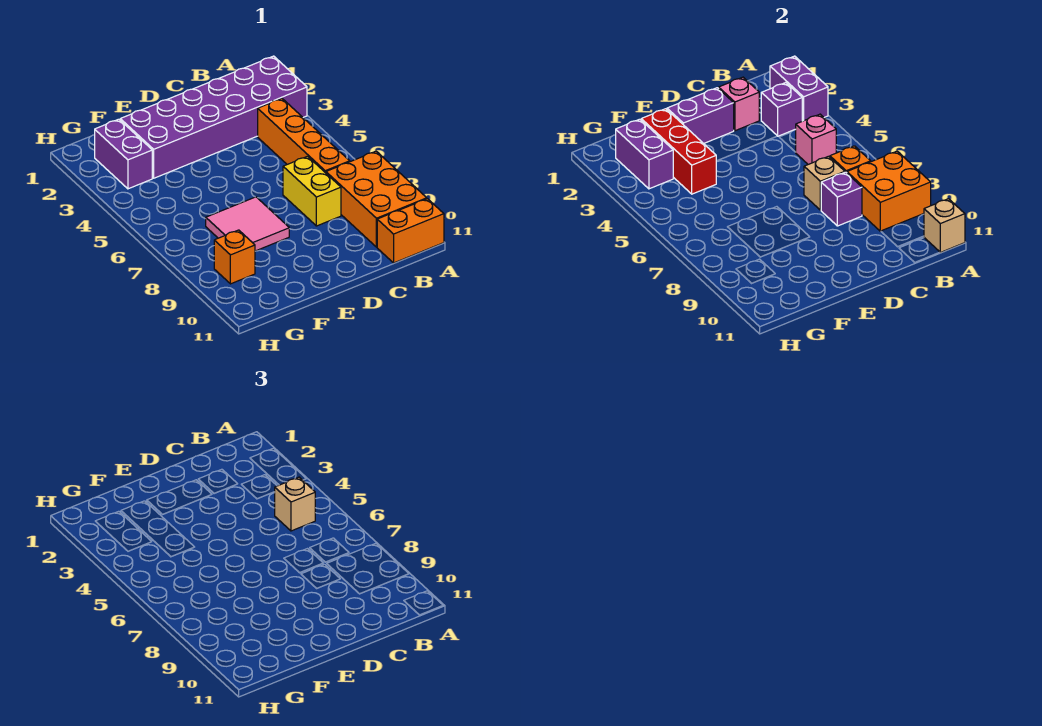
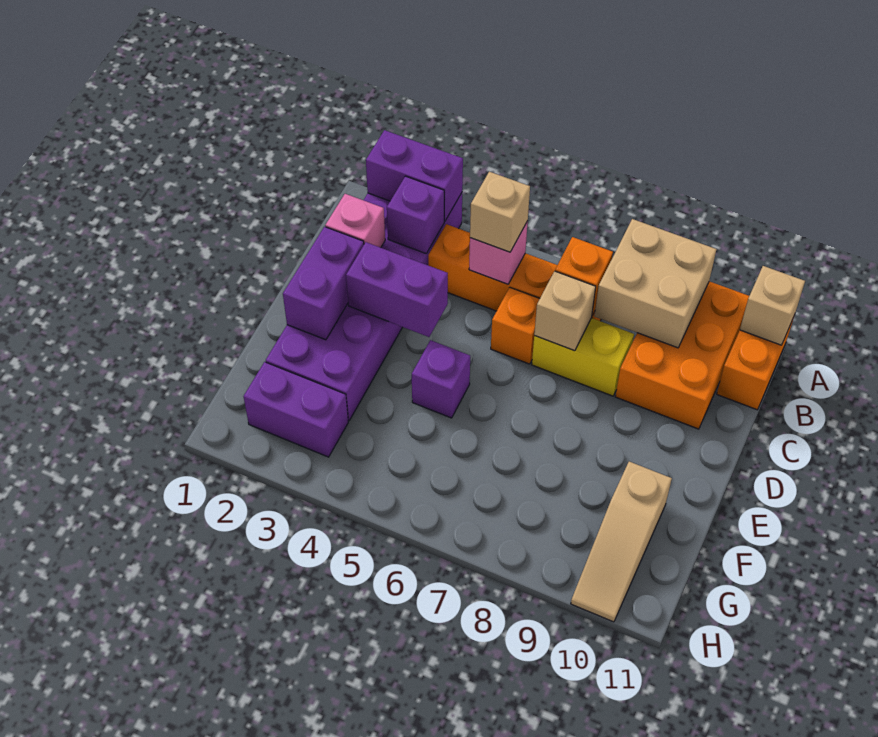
orange 2x3 brick [326,151,427,247] -> orange 2x3 brick turned to [615,281,749,429]
orange 2x2 brick [847,151,931,231] -> tan 2x2 brick [594,219,716,348]
purple 1x1 brick [821,172,862,226] -> purple 1x1 brick moved to [412,340,470,418]
pink 2x2 tile [206,197,289,251] -> none
red 1x3 brick [641,109,716,194] -> none
none -> tan 1x3 slope [571,462,672,622]
purple 1x2 brick [616,119,673,189] -> purple 1x2 brick moved to [346,242,448,337]
orange 1x1 brick [214,230,255,284] -> orange 1x1 brick moved to [491,287,540,364]

